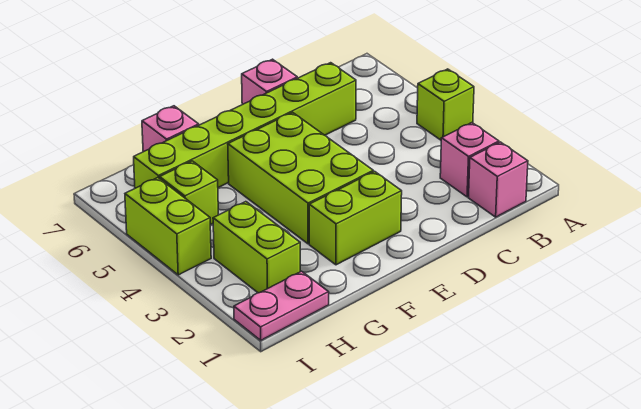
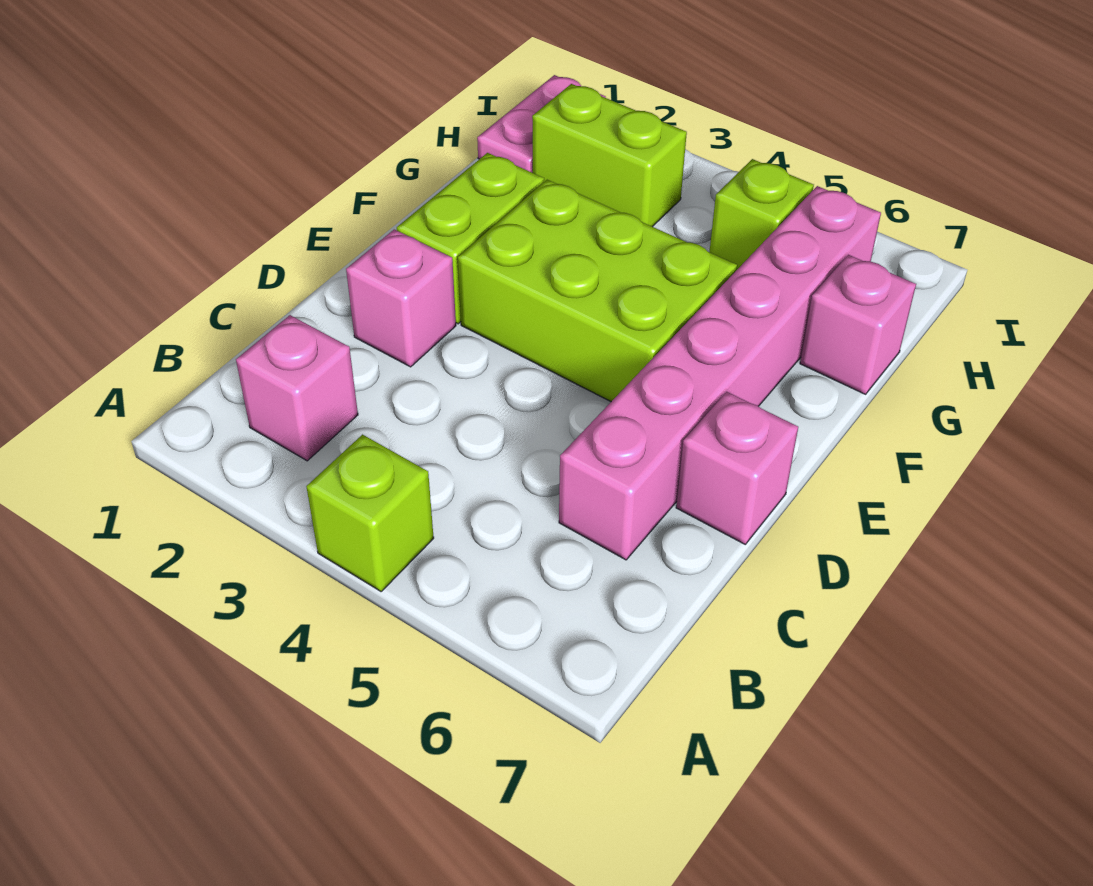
pink 1x1 brick [468,142,528,217] -> pink 1x1 brick moved to [346,229,456,367]
lime 1x6 brick [134,63,356,188] -> pink 1x6 brick [559,186,881,560]
lime 1x2 brick [125,178,211,275] -> none

